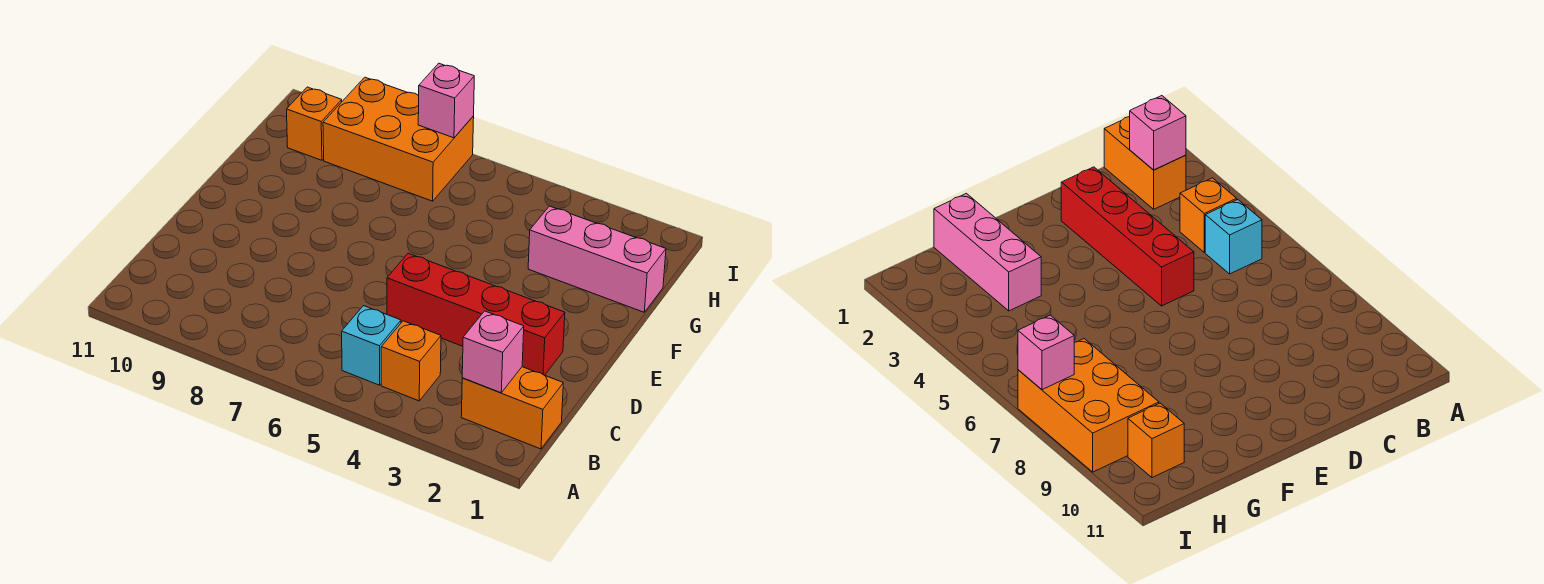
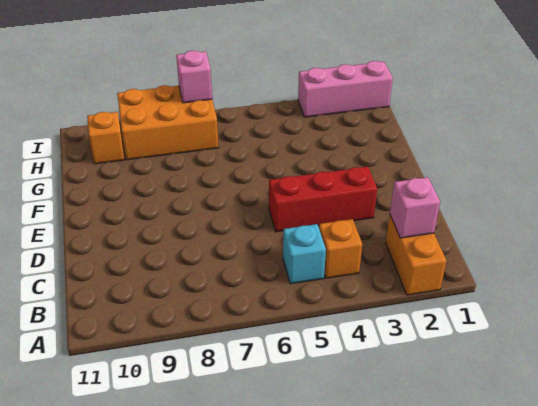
orange 1x2 brick [461,367,563,449] -> orange 1x2 brick turned to [386,215,446,295]
red 1x4 brick [387,253,565,375] -> red 1x3 brick [269,167,377,232]
pink 1x3 brick [528,206,666,312] -> pink 1x3 brick moved to [298,61,393,117]

